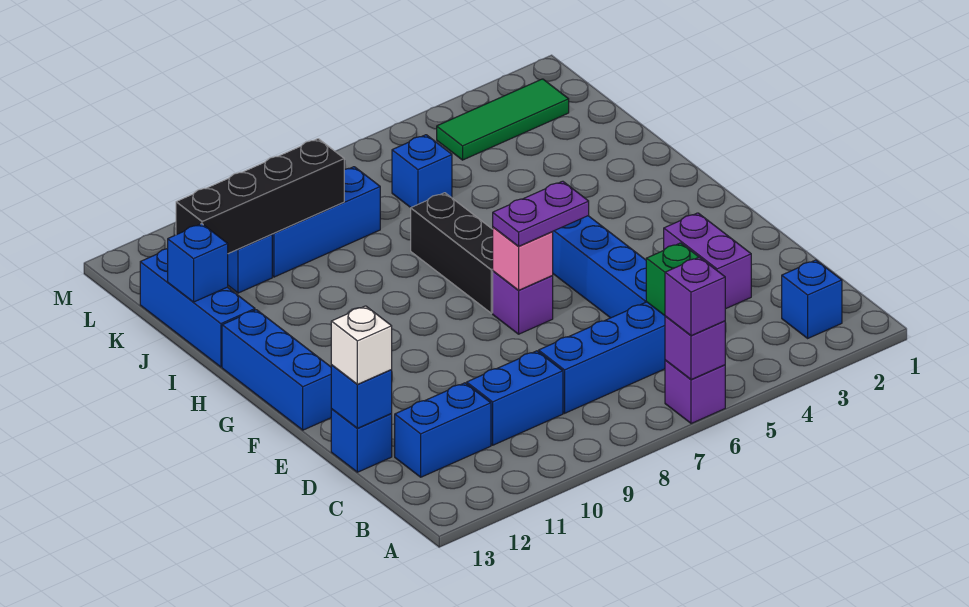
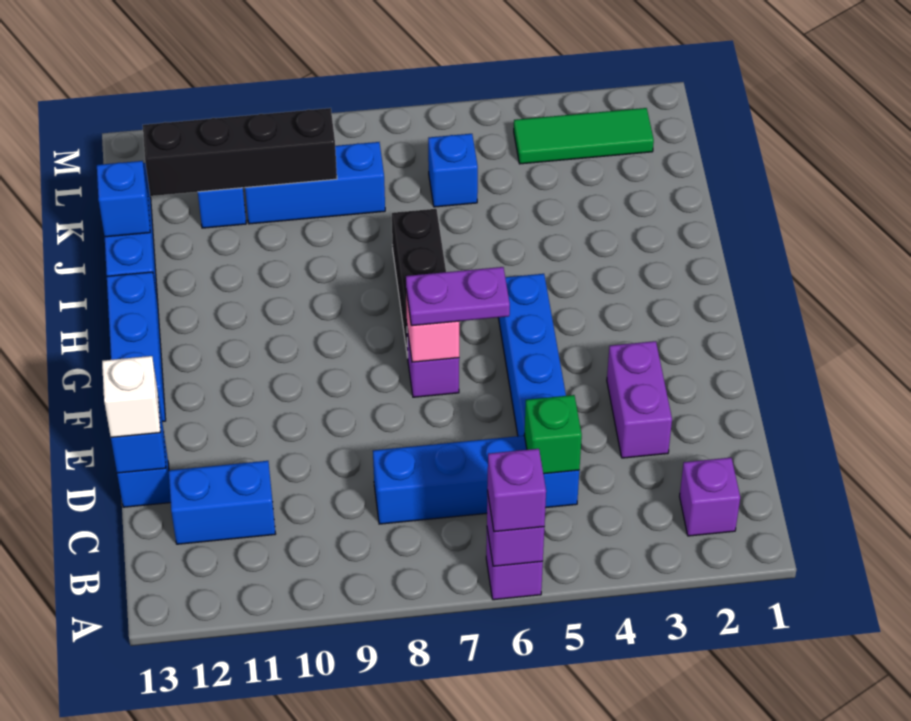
blue 1x1 brick [782,260,842,338] -> purple 1x1 brick [680,458,740,536]
blue 1x2 brick [467,351,563,445] -> none

